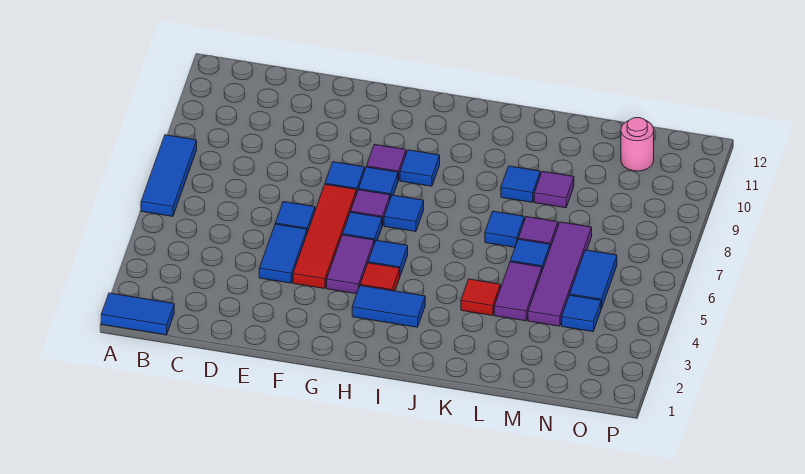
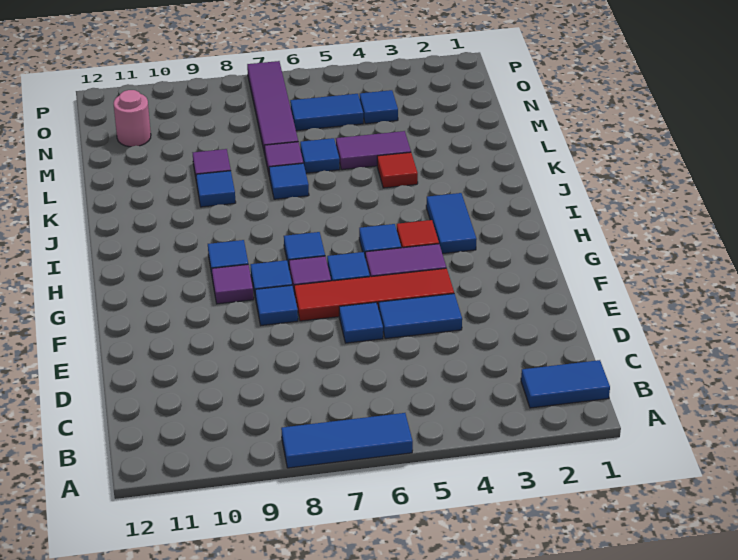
blue 1x2 tile [101,293,174,335] -> blue 1x2 tile turned to [521,360,610,408]
purple 1x4 tile [528,222,592,326] -> purple 1x4 tile turned to [247,61,298,154]

